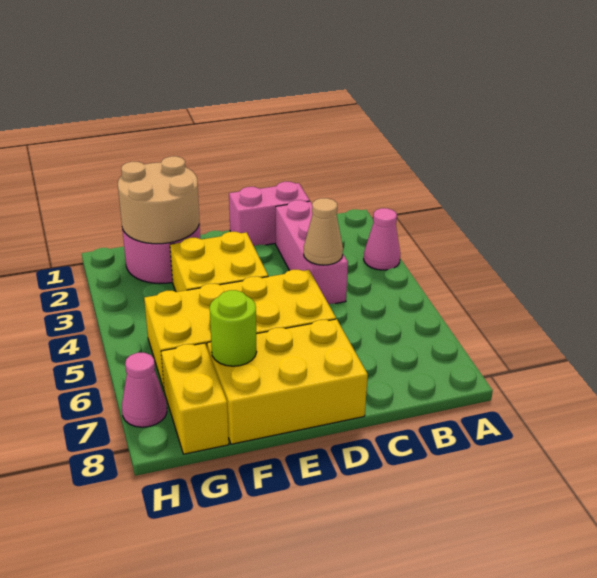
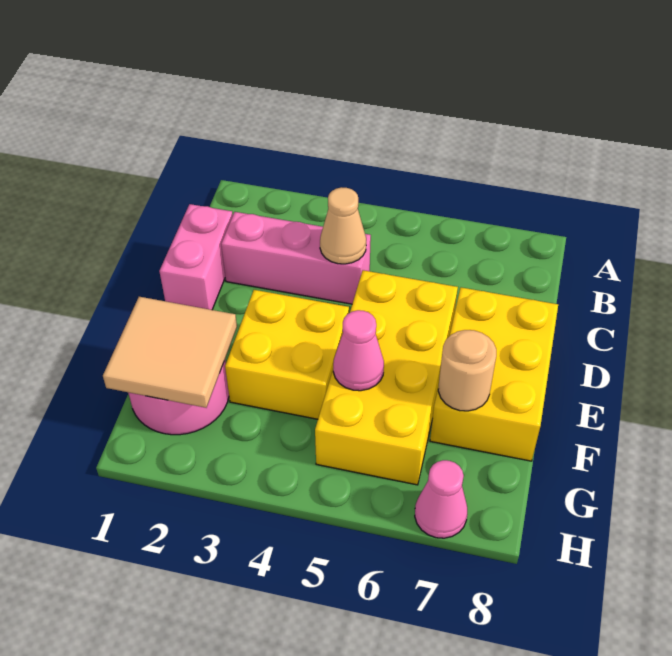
pink 1x1 cone [364,208,400,270] -> pink 1x1 cone moved to [333,310,384,391]
tan 2x2 round brick [118,156,199,244] -> tan 2x2 tile [103,297,237,408]
lime 1x1 round brick [210,290,257,366] -> tan 1x1 round brick [438,330,496,411]
yellow 1x2 brick [161,343,229,454] -> none

